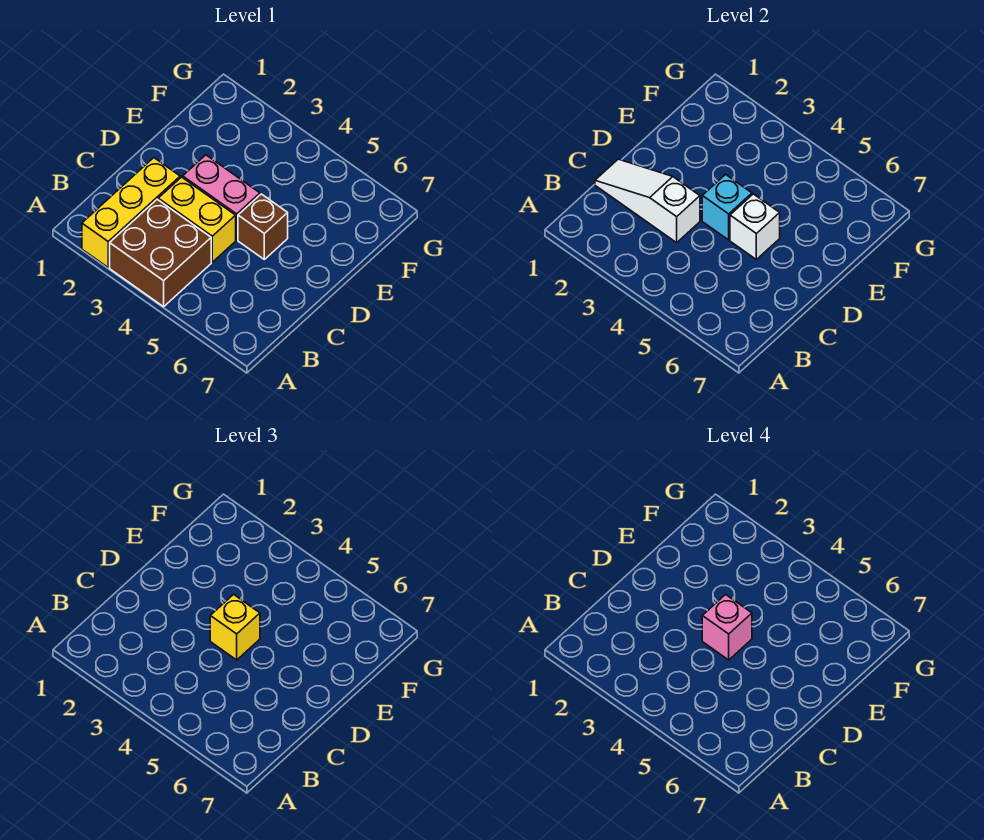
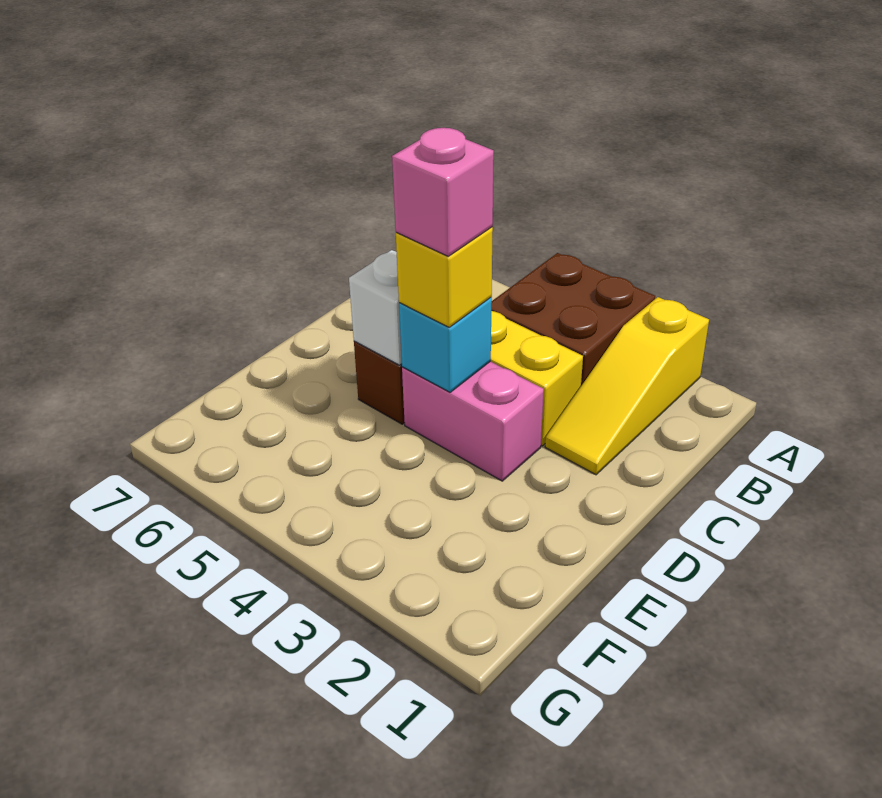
yellow 1x3 brick [82,158,180,267] -> yellow 1x3 slope [545,297,709,475]
white 1x3 slope [595,159,700,243] -> none

